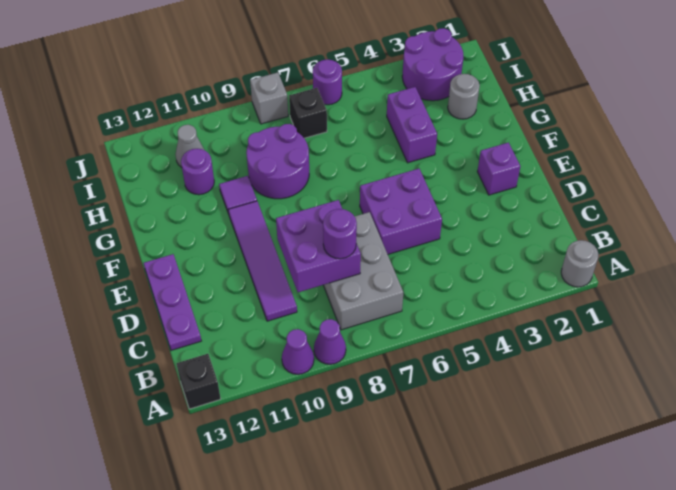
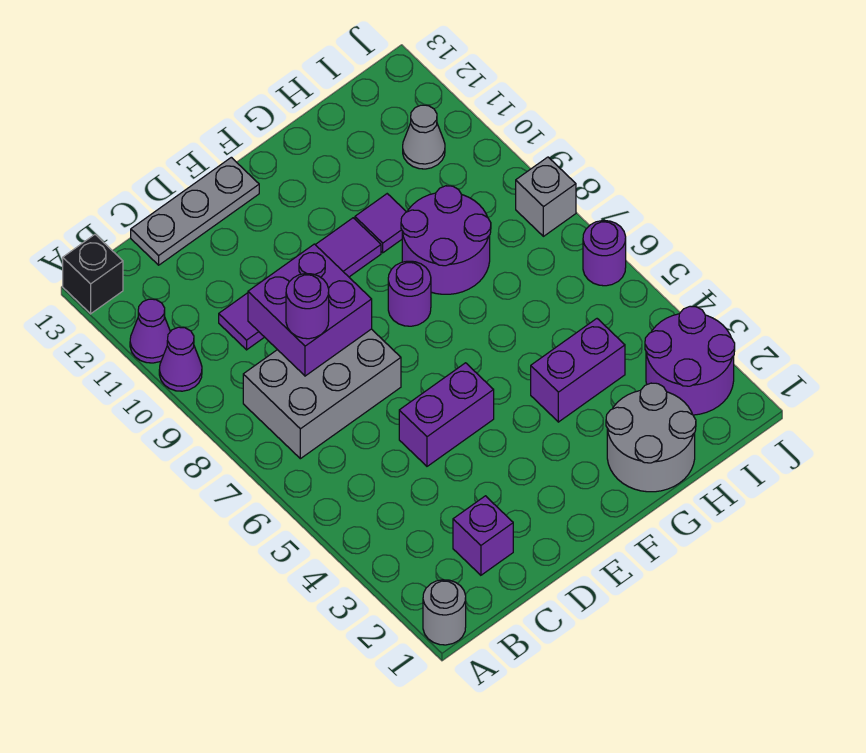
purple 1x1 cone [314,319,346,364] -> purple 1x1 cone moved to [130,299,170,363]
purple 1x3 plate [144,254,201,350] -> grey 1x3 plate [131,157,259,265]
purple 2x2 brick [360,169,442,254] -> purple 1x2 brick [399,363,494,466]
purple 1x1 brick [477,143,520,195] -> purple 1x1 brick moved to [453,496,513,575]
grey 1x1 round brick [448,74,480,119] -> grey 2x2 round brick [606,383,696,492]
purple 1x1 round brick [181,149,214,195] -> purple 1x1 round brick moved to [388,261,431,326]
black 1x1 brick [289,88,327,138] -> none

